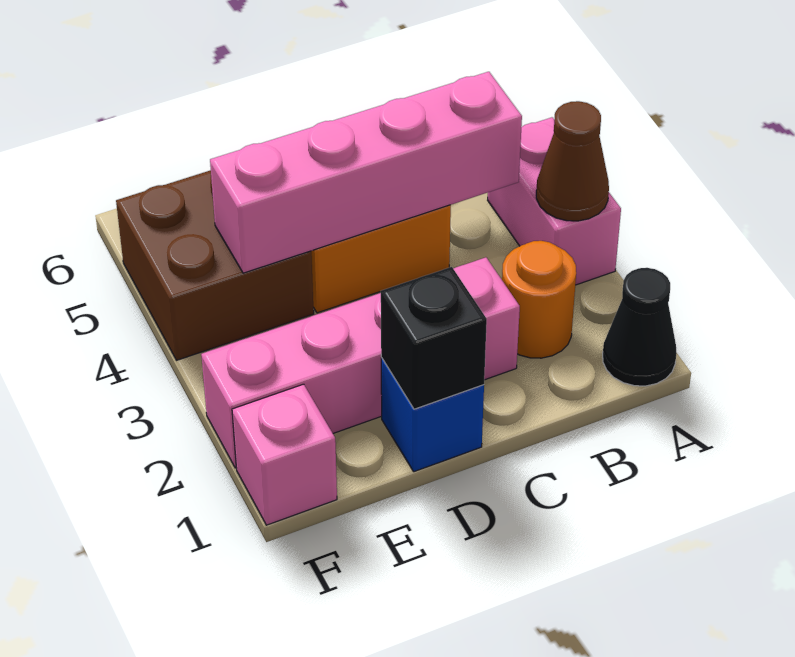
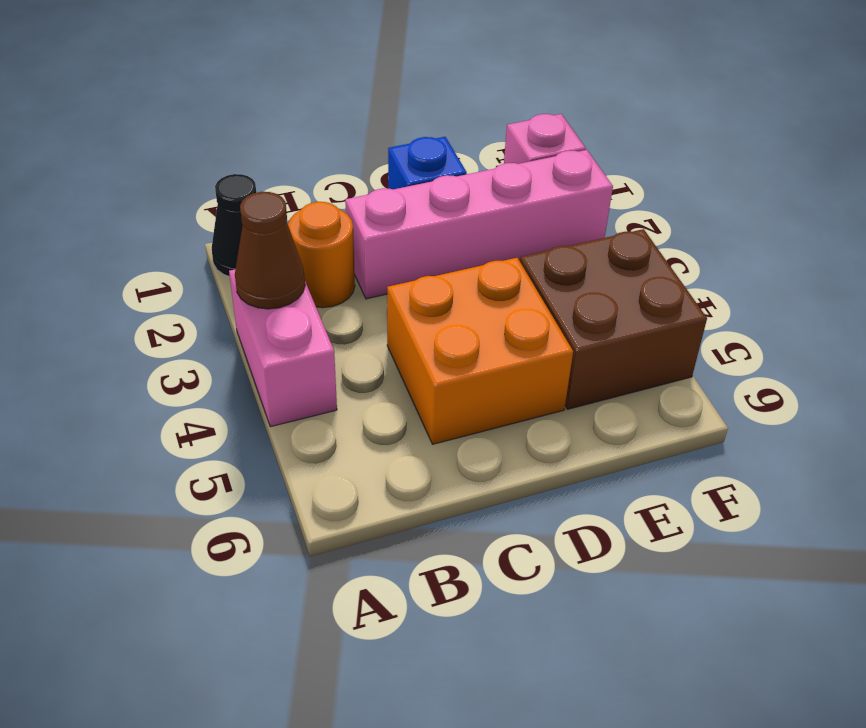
pink 1x4 brick [210,72,522,273] -> none
black 1x1 brick [381,267,487,409] -> none

